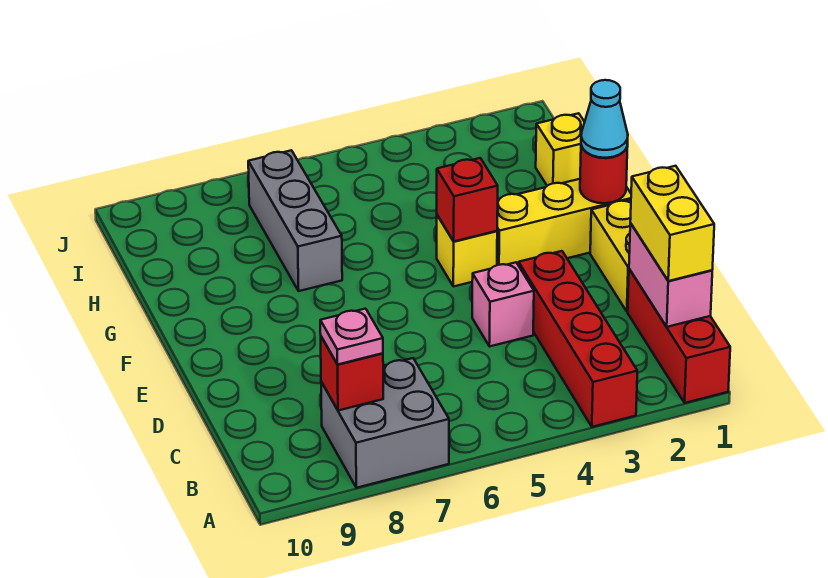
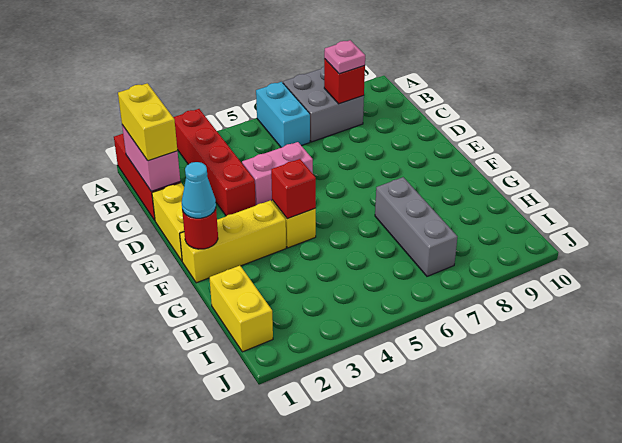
none -> cyan 1x2 brick [256,82,310,148]
pink 1x1 brick [472,262,534,346] -> pink 1x2 brick [242,142,313,205]
yellow 1x1 brick [536,113,585,186] -> yellow 1x2 brick [209,266,273,352]

